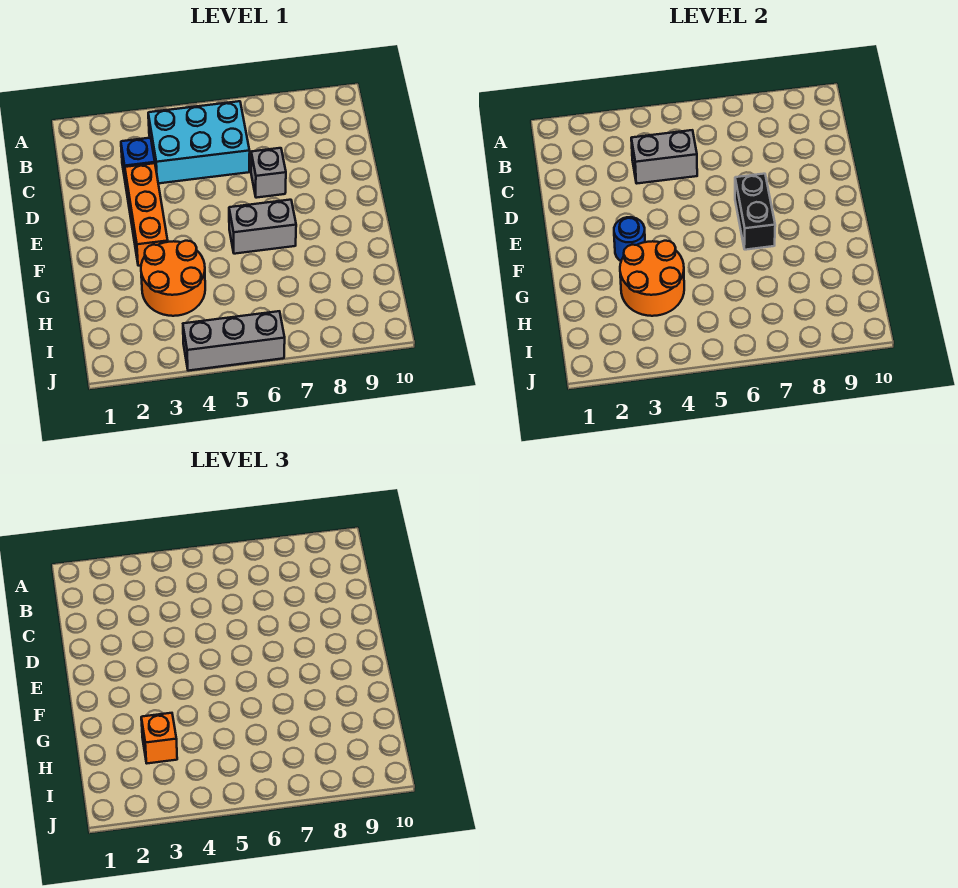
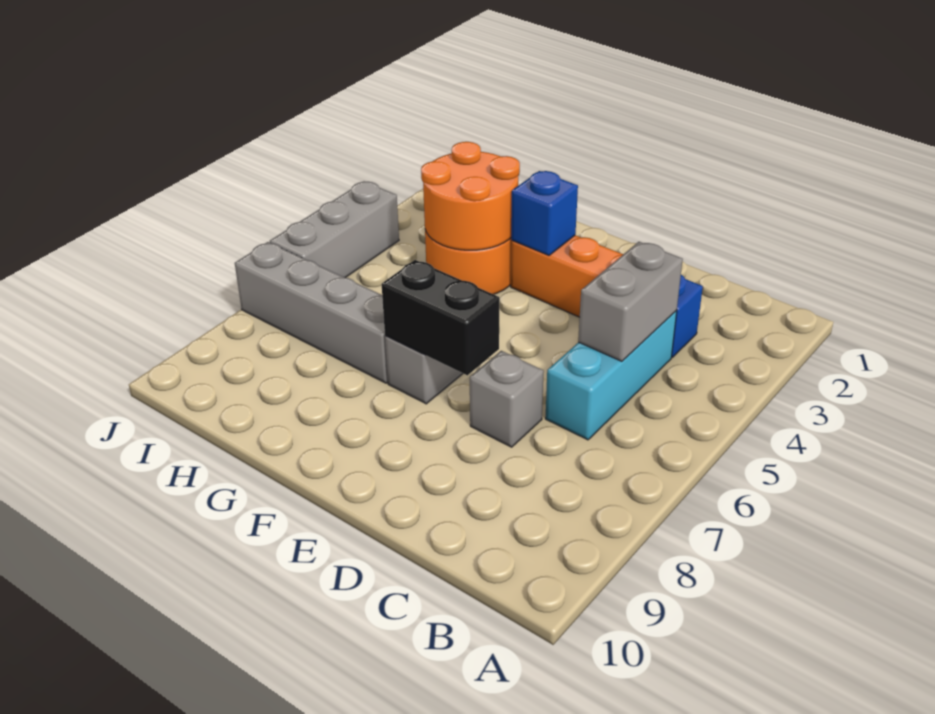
cyan 2x3 brick [148,101,250,183] -> cyan 1x3 brick [546,311,677,440]
blue 1x1 round brick [614,217,645,261] -> blue 1x1 brick [511,171,578,255]
none -> grey 1x4 brick [235,242,388,383]
orange 1x1 brick [141,713,177,763] -> none

